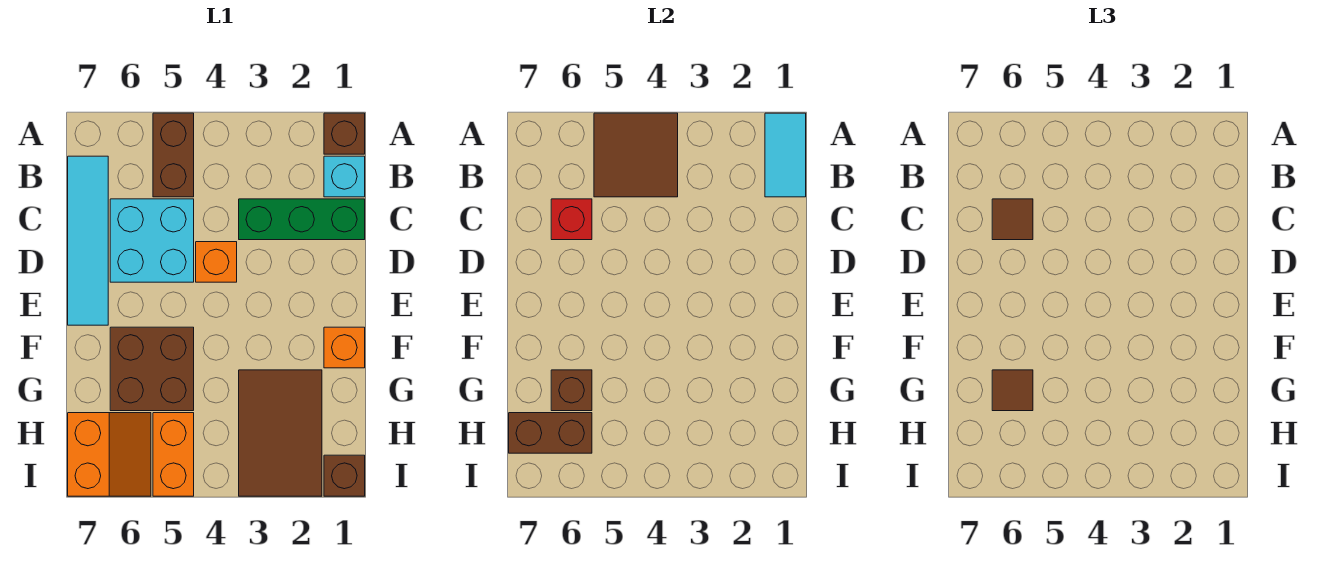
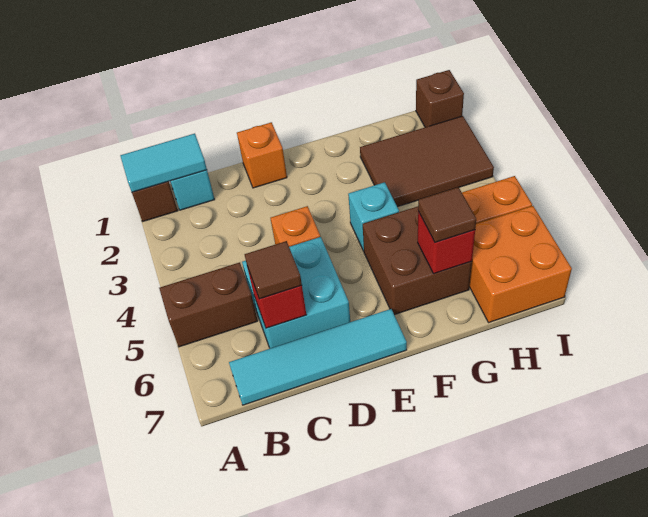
brown 2x2 tile [594,113,678,197] -> none
green 1x3 brick [239,199,365,240] -> none
orange 1x1 brick [324,327,365,368] -> orange 1x1 brick moved to [237,122,287,188]
none -> cyan 1x1 brick [348,182,399,251]
brown 1x1 brick [551,370,592,411] -> red 1x1 brick [418,212,475,274]
orange 2x2 slope [68,413,151,496] -> orange 2x2 brick [469,206,572,323]
brown 1x2 brick [509,413,592,453] -> none

